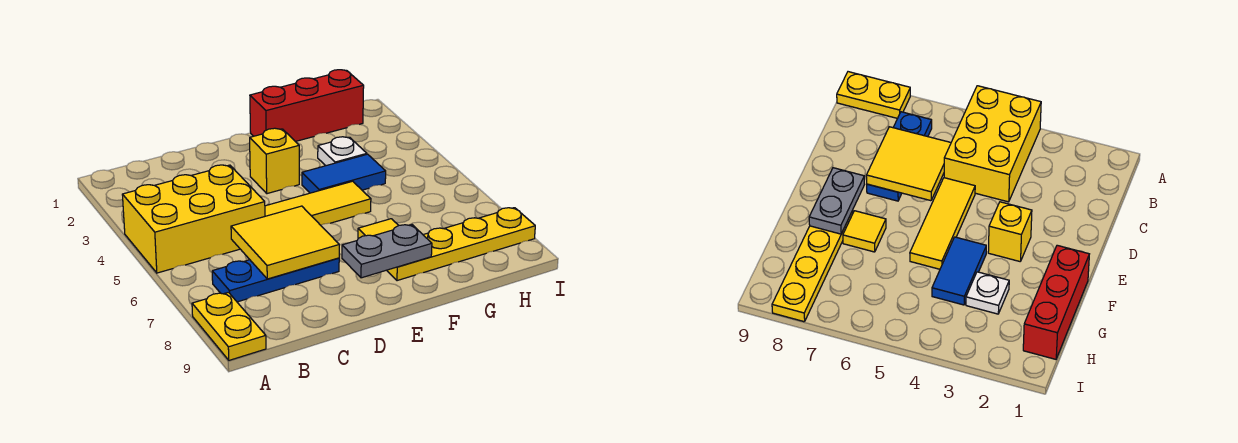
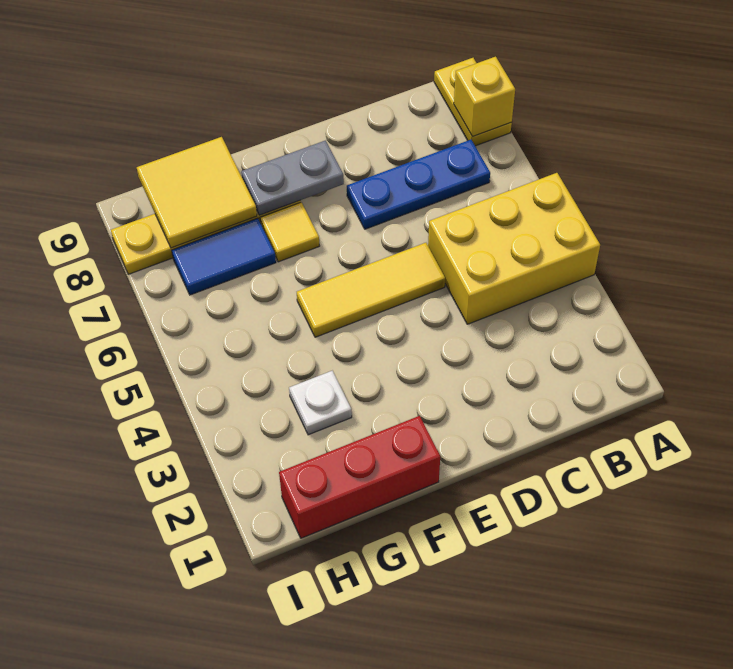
yellow 2x2 tile [231,206,339,279] -> yellow 2x2 tile moved to [137,137,257,248]
yellow 1x1 brick [250,128,299,194] -> yellow 1x1 brick moved to [454,57,515,137]
blue 1x2 tile [302,154,386,193] -> blue 1x2 tile moved to [172,218,276,295]

